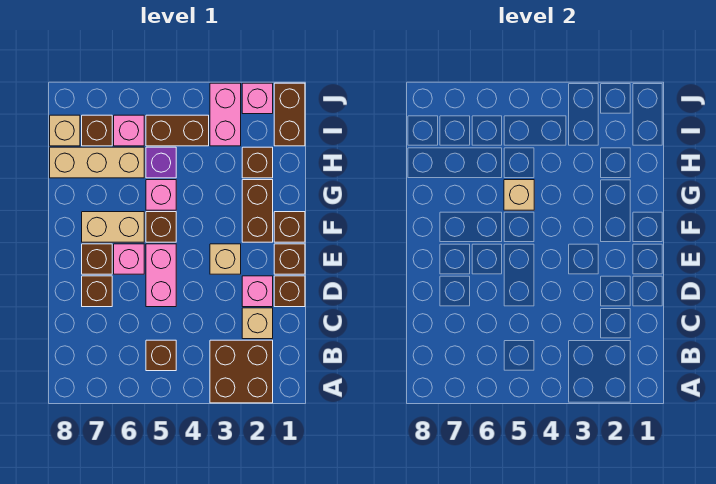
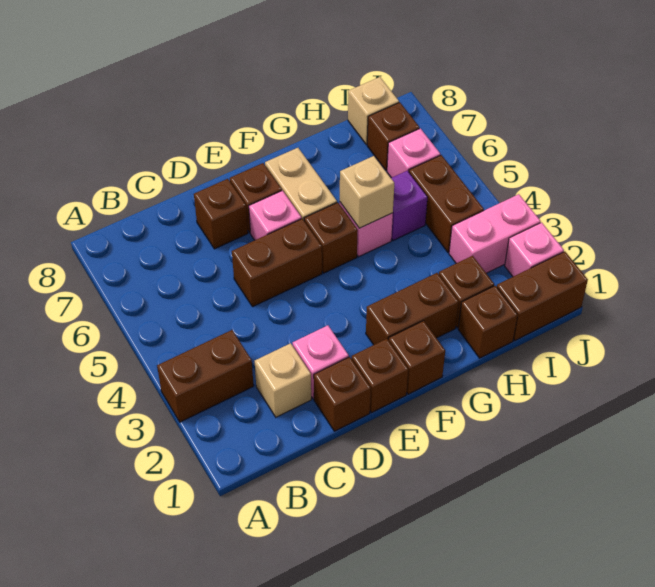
brown 2x2 brick [210,340,273,403] -> brown 1x2 brick [157,330,254,422]
brown 1x1 brick [146,340,176,371] -> brown 1x1 brick moved to [458,286,517,358]
pink 1x2 brick [146,244,176,307] -> brown 1x2 brick [232,219,322,307]
tan 1x1 brick [210,244,241,274] -> none
tan 1x3 brick [50,147,144,178] -> none

